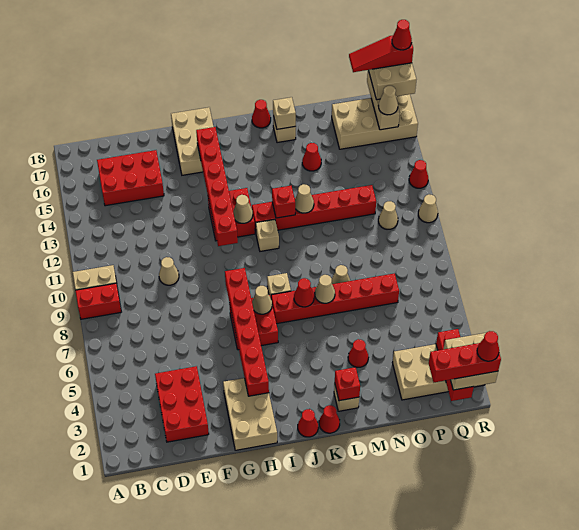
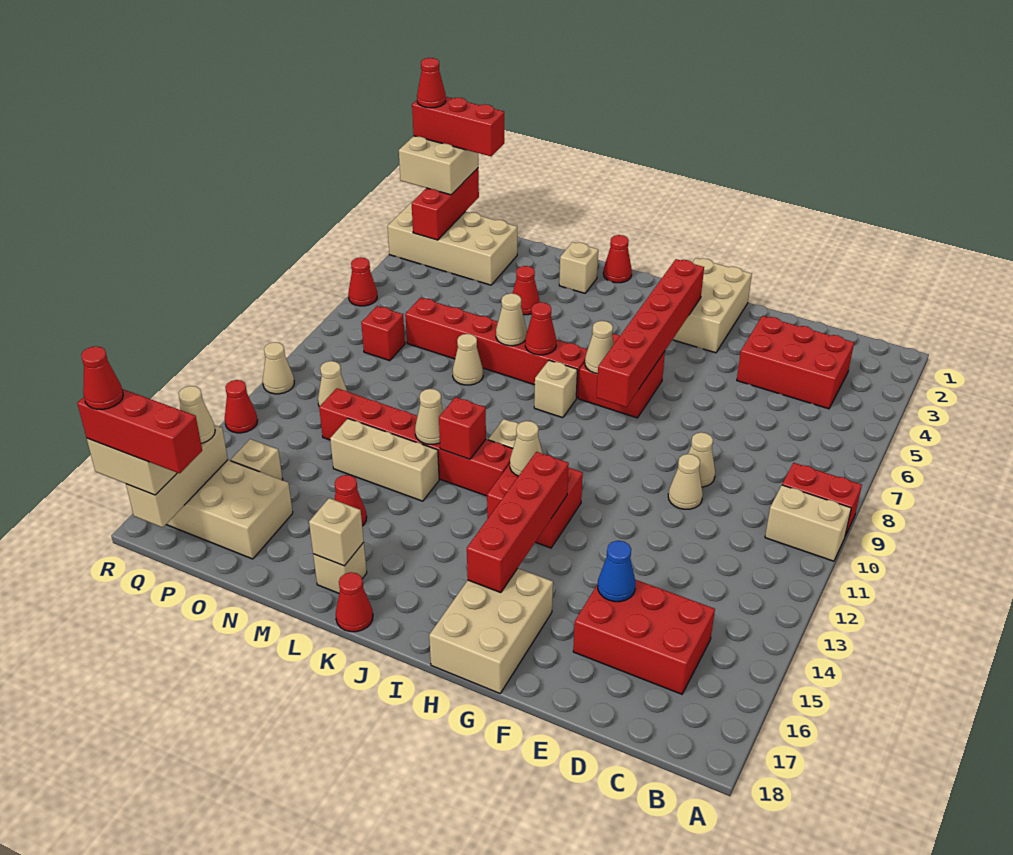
red 2x3 brick [155,366,209,442] -> red 2x3 brick turned to [737,316,854,409]
none -> tan 1x1 cone [688,432,715,487]
none -> blue 1x1 cone [598,541,636,602]
red 1x6 brick [196,127,238,246] -> red 1x4 brick [467,452,569,593]
red 1x1 cone [298,409,318,437] -> red 1x1 cone moved to [348,257,377,306]
red 1x1 brick [335,367,360,401] -> red 1x1 brick moved to [361,306,405,361]
none -> tan 1x3 brick [330,419,439,501]
none -> tan 1x1 brick [231,439,283,480]
red 1x3 slope [349,35,413,72] -> red 1x3 brick [77,389,202,473]

